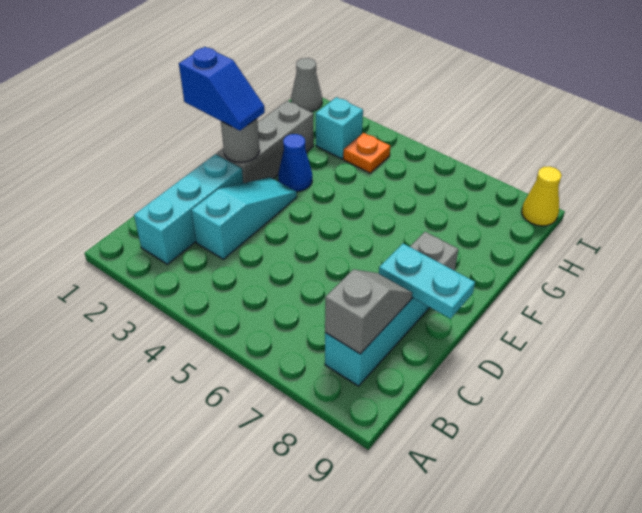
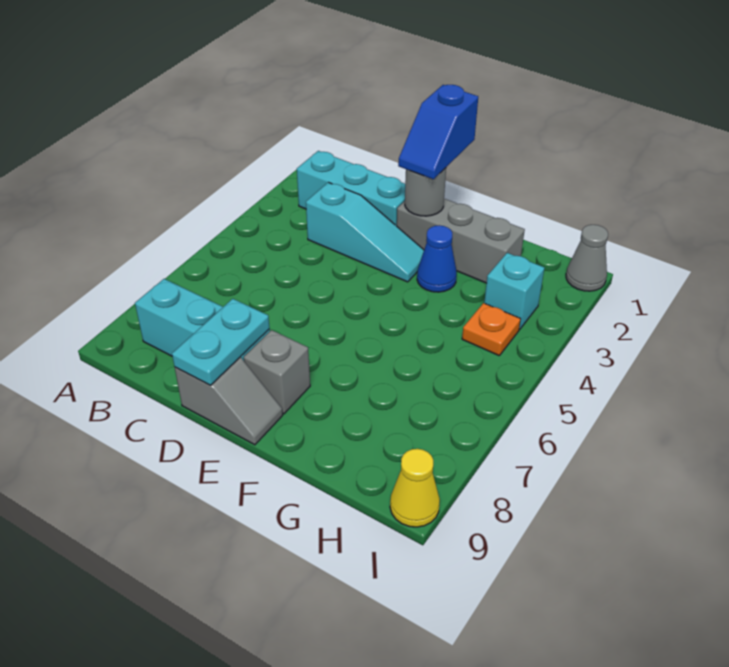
grey 1x2 slope [325,269,412,354] -> grey 1x2 slope moved to [175,357,283,445]

